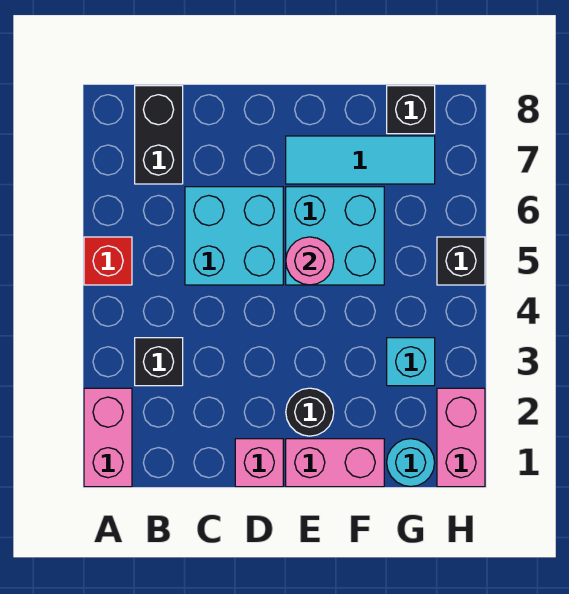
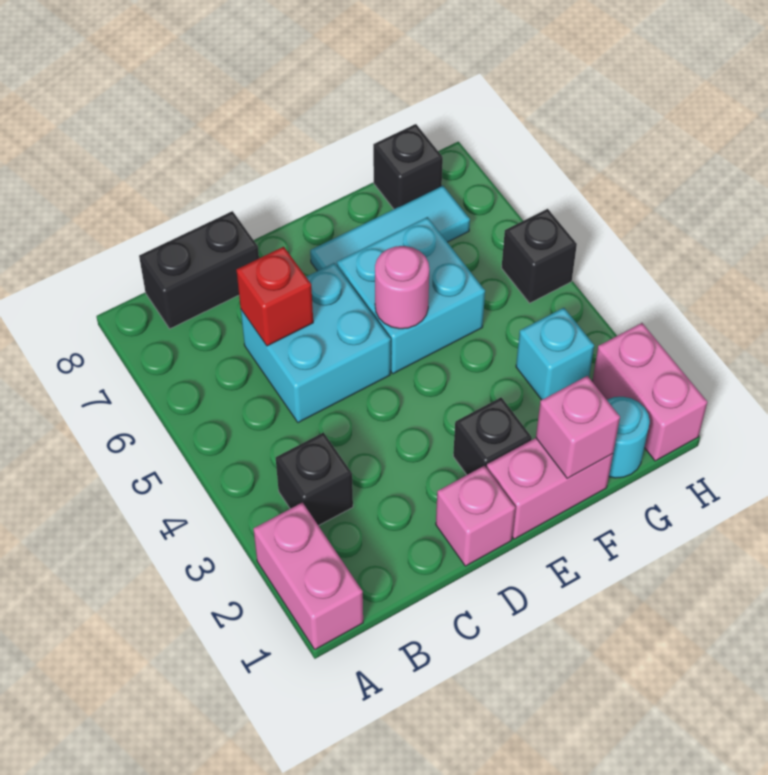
red 1x1 brick [84,237,132,285] -> red 1x1 brick moved to [236,247,313,346]
black 1x2 brick [135,86,183,184] -> black 1x2 brick turned to [139,211,259,329]
black 1x1 round brick [286,388,334,436] -> black 1x1 brick [453,397,532,475]
none -> pink 1x1 brick [536,376,620,478]

